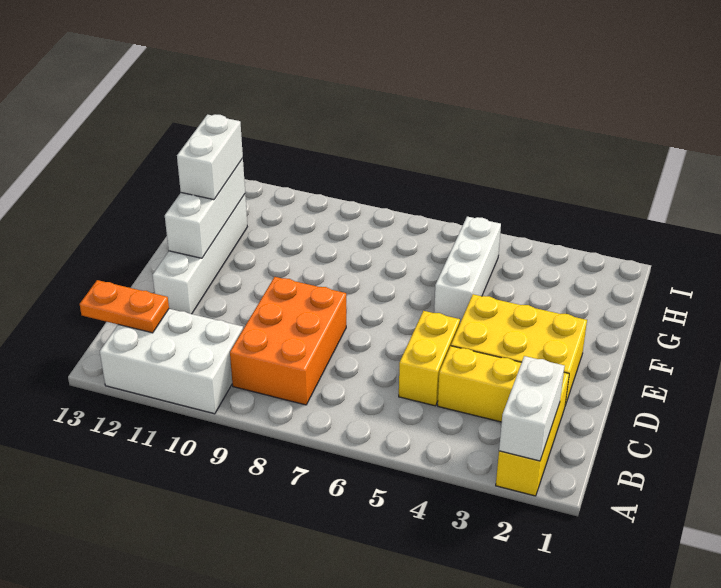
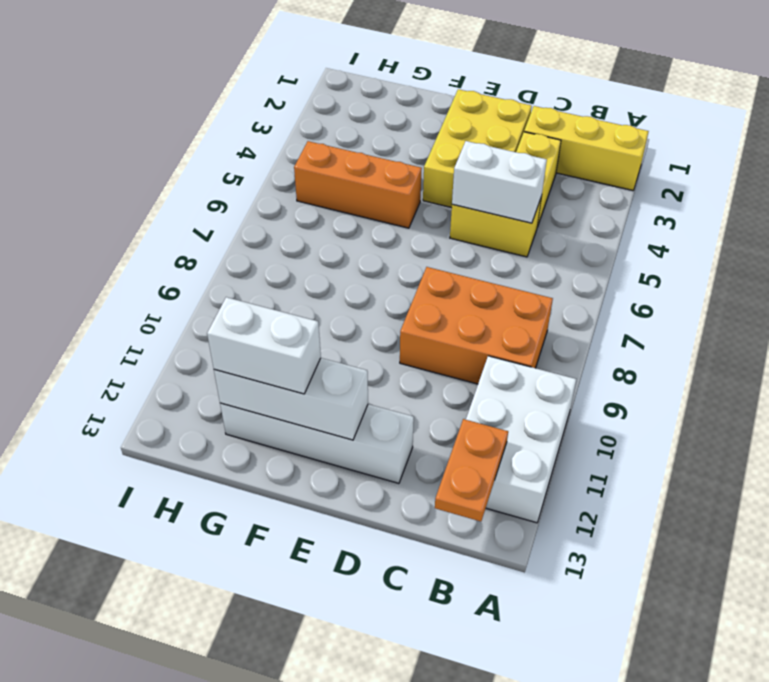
white 1x2 brick [499,356,565,461] -> white 1x2 brick moved to [452,141,547,223]
white 1x3 brick [434,217,501,323] -> orange 1x3 brick [294,141,422,228]

